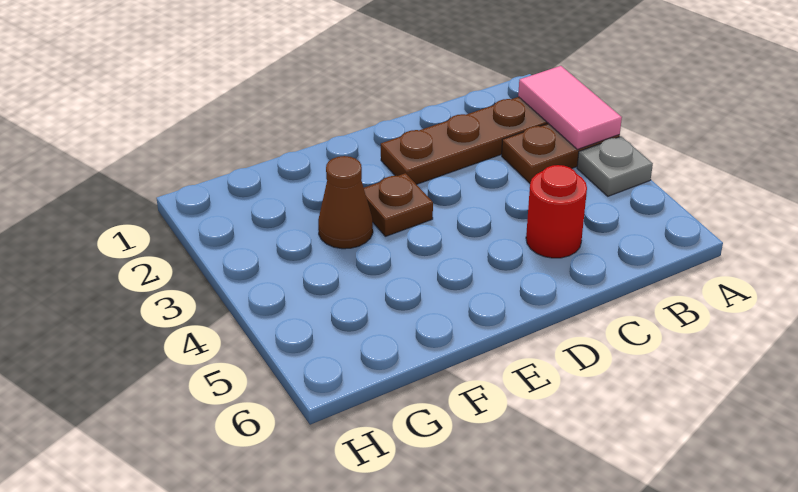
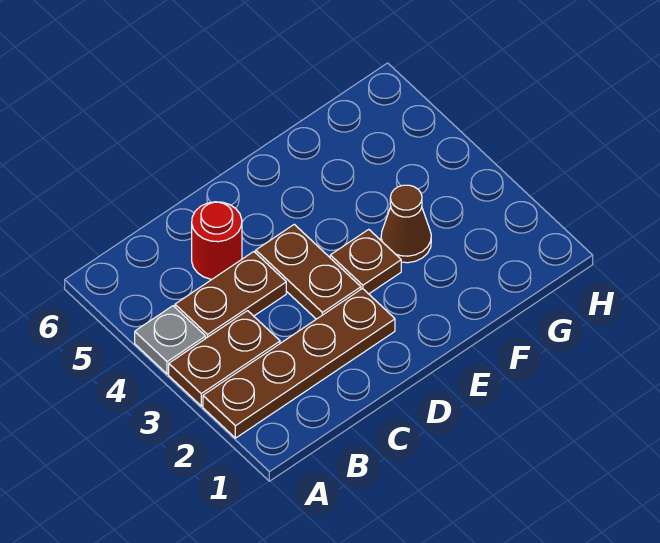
pink 1x2 tile [518,66,622,149] -> none
none -> brown 1x2 plate [175,252,286,338]
none -> brown 1x2 plate [256,224,361,319]

